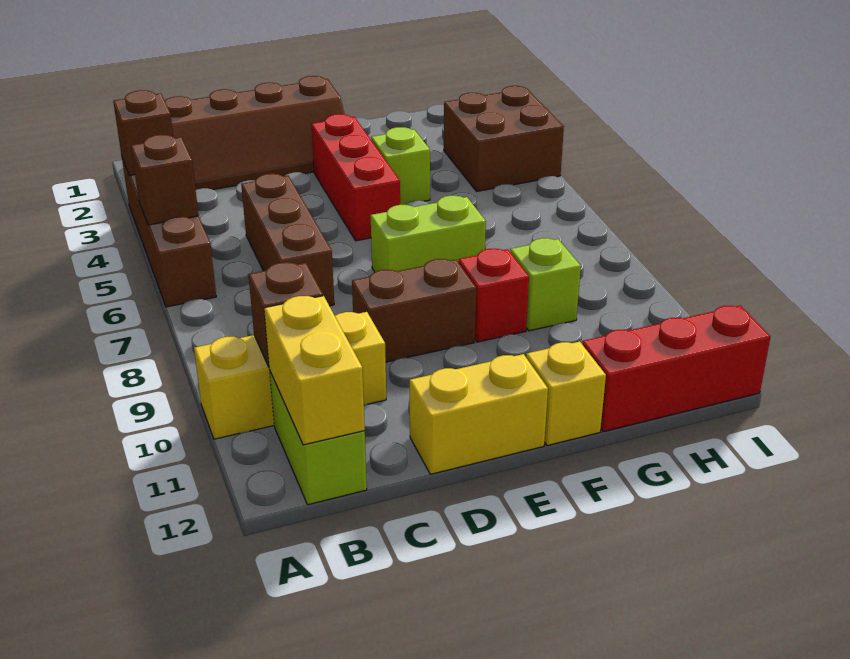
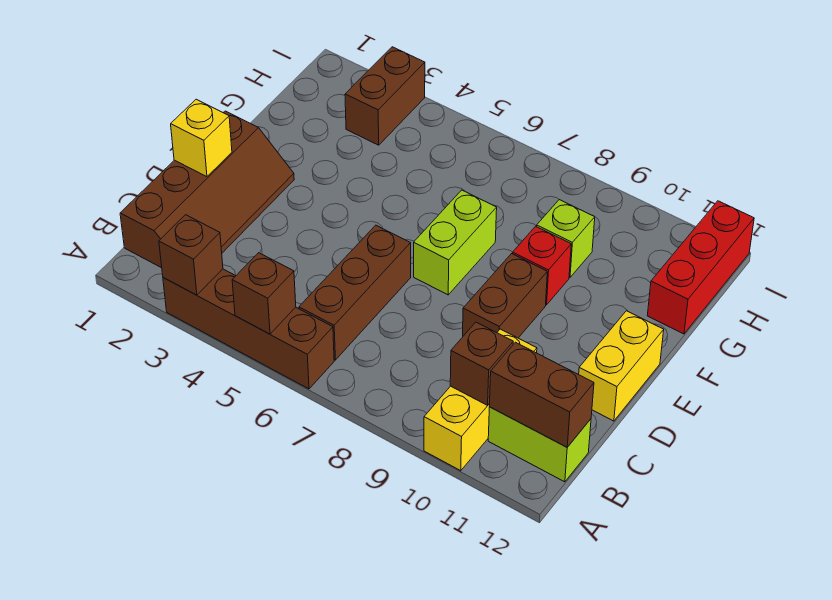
yellow 1x2 brick [264,296,365,445] -> brown 1x2 brick [489,342,594,447]
brown 1x3 brick [241,174,334,306] -> brown 1x3 brick turned to [299,225,411,360]
red 1x3 brick [311,114,400,241] -> none
lime 1x1 brick [371,127,430,205] -> none
yellow 1x1 brick [526,341,606,446] -> yellow 1x1 brick moved to [171,99,232,177]
brown 2x2 brick [444,86,564,192] -> brown 1x2 brick [345,47,425,145]

